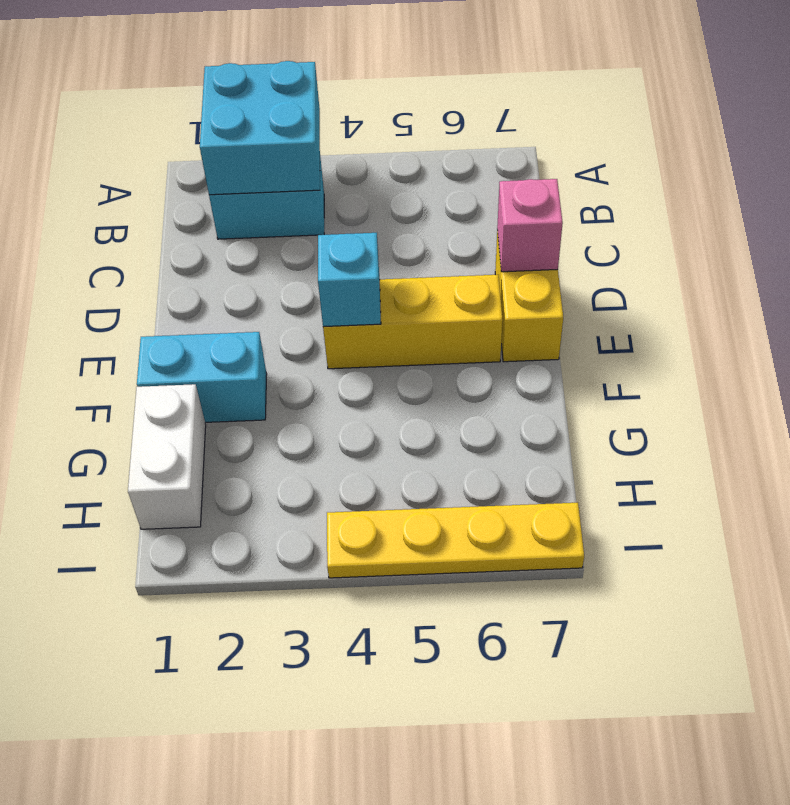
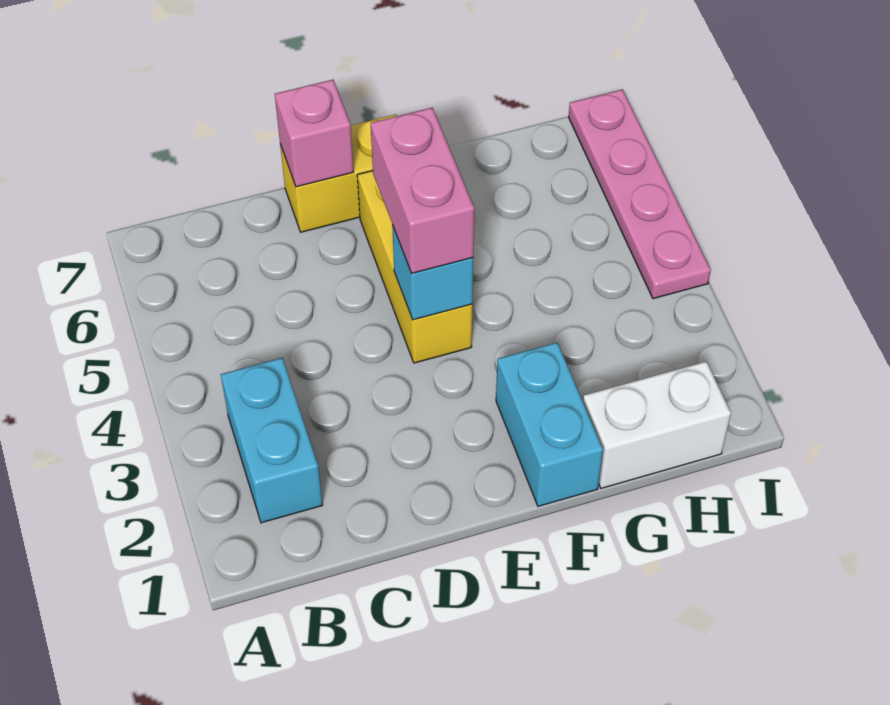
cyan 2x2 brick [200,61,320,195] -> none
none -> pink 1x2 brick [371,108,474,274]
yellow 1x4 plate [327,503,584,578] -> pink 1x4 plate [569,90,711,299]

